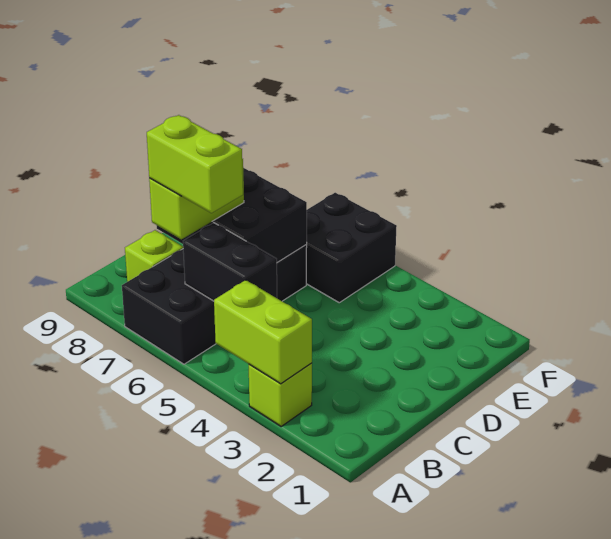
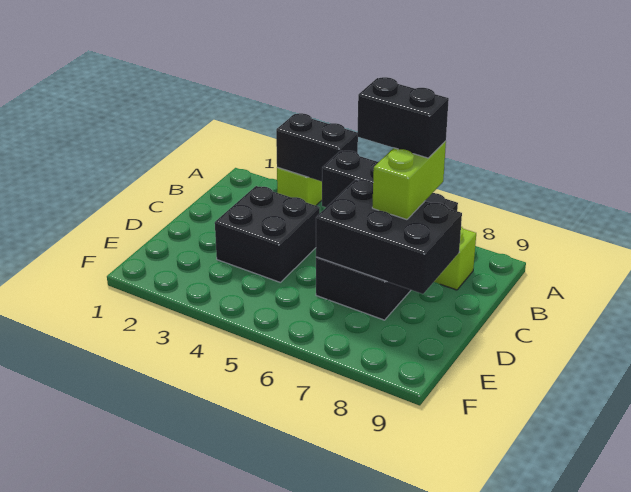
lime 1x2 brick [214,280,312,384] -> black 1x2 brick [276,113,358,182]
lime 1x2 brick [147,115,243,213] -> black 1x2 brick [357,77,449,158]
black 2x2 brick [306,193,397,303] -> black 2x2 brick moved to [215,186,320,283]

